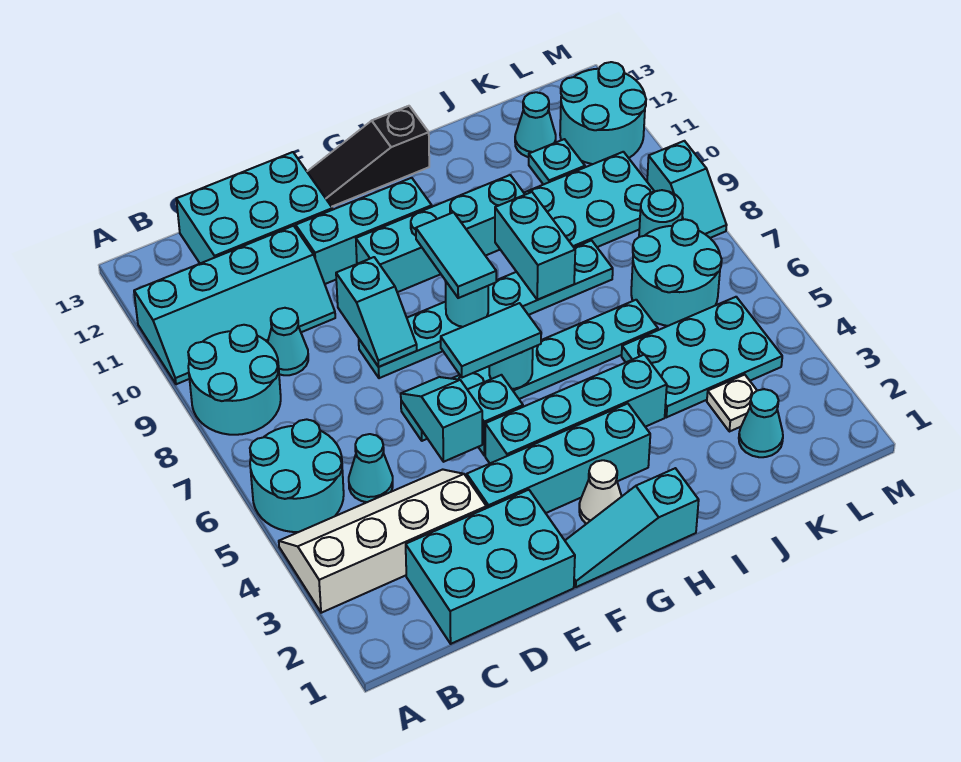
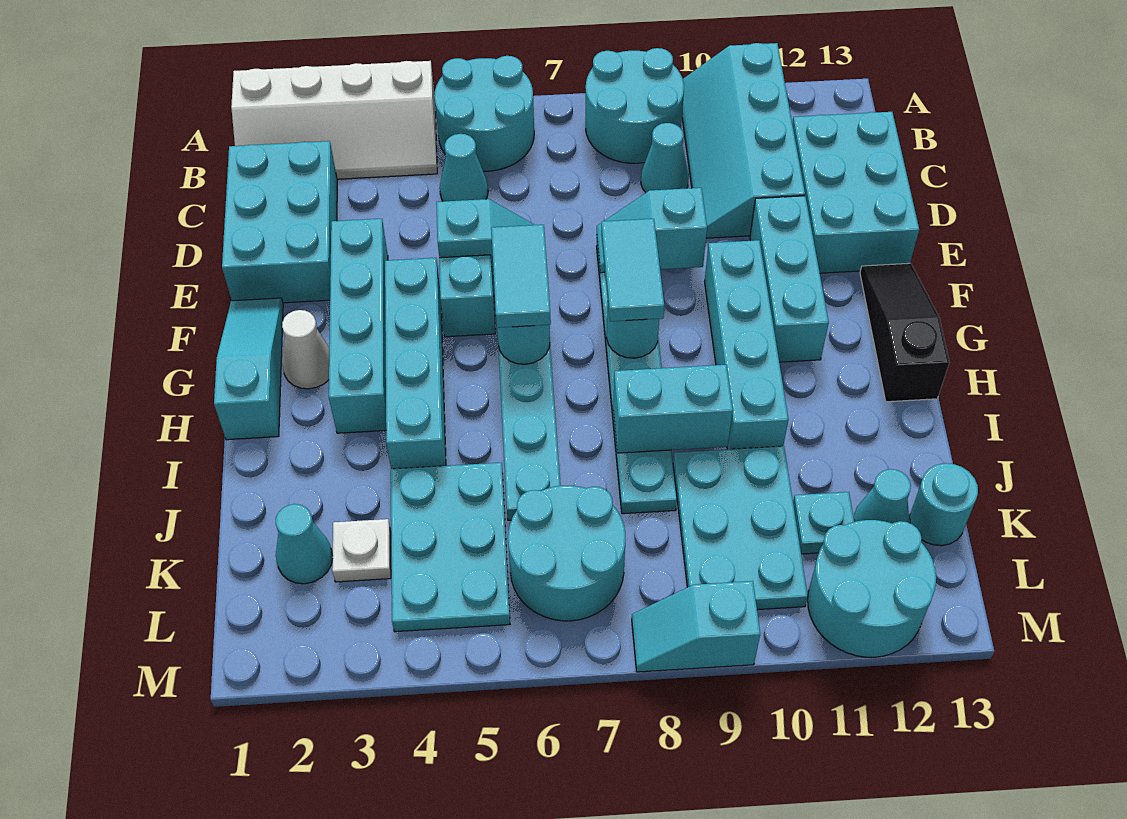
white 2x4 slope [279,470,486,613] -> white 2x4 slope turned to [231,61,437,179]
cyan 1x2 tile [416,212,496,298] -> cyan 1x2 tile turned to [601,219,664,321]
cyan 1x1 round brick [639,190,683,237] -> cyan 1x1 round brick moved to [910,463,978,546]

